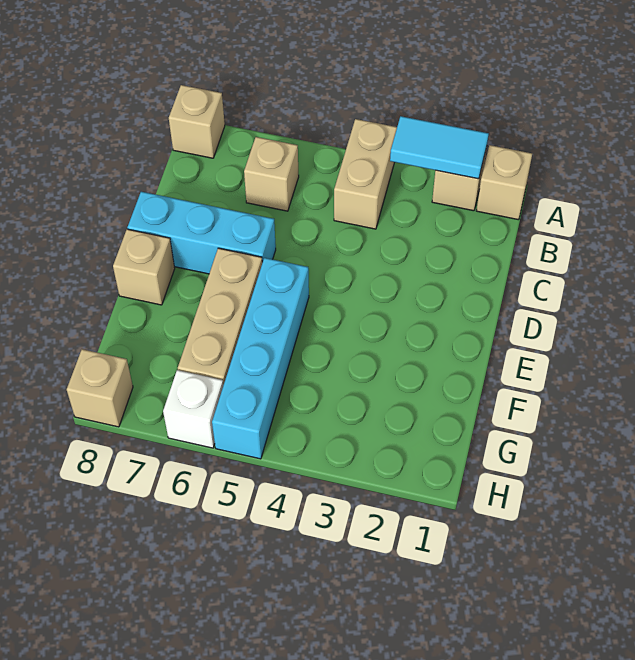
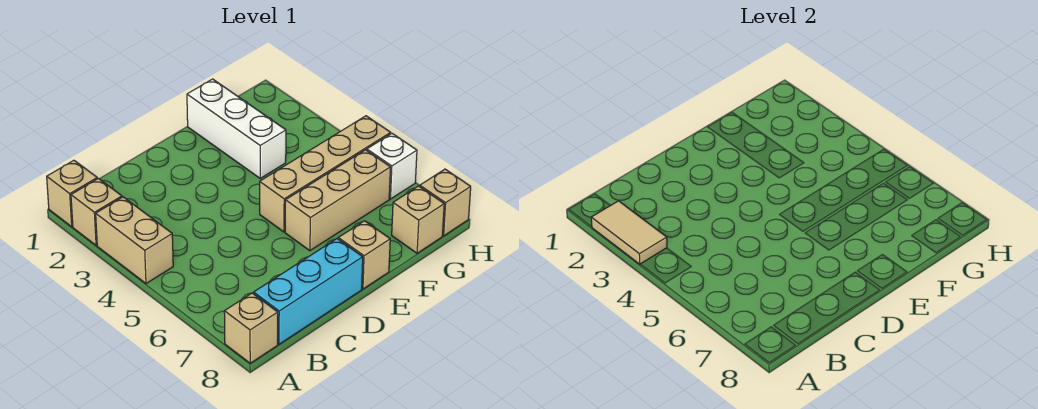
cyan 1x2 tile [390,116,489,179] -> tan 1x2 tile [591,201,667,264]
tan 1x2 brick [334,119,397,229] -> tan 1x2 brick turned to [96,197,173,284]
tan 1x1 brick [244,137,299,211] -> tan 1x1 brick moved to [392,186,444,253]
cyan 1x3 brick [127,192,276,274] -> cyan 1x3 brick turned to [254,239,363,344]
cyan 1x4 brick [212,258,309,459] -> tan 1x4 brick [260,116,391,232]
none -> white 1x3 brick [187,79,286,178]

